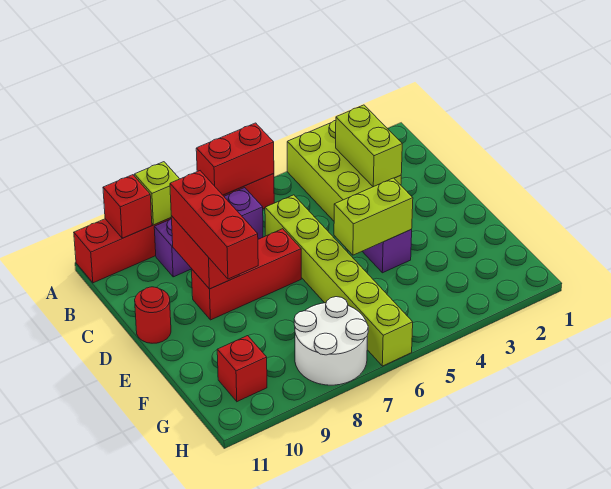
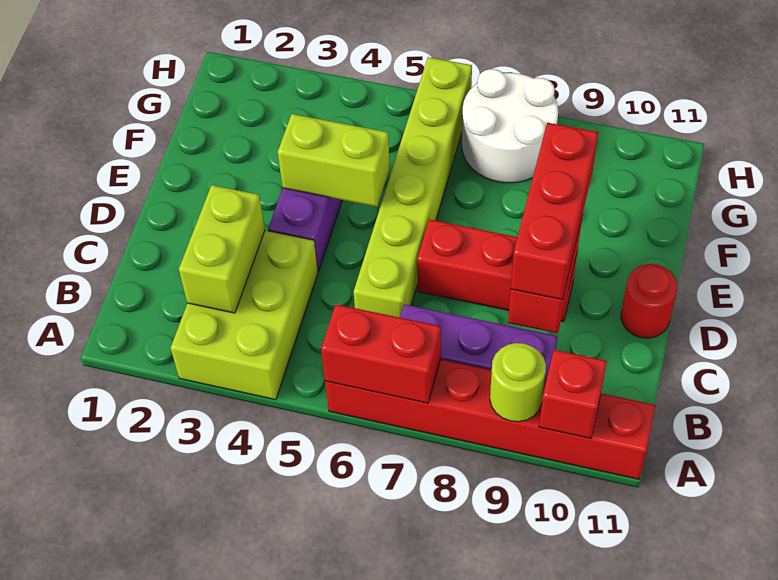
lime 1x1 brick [135,162,179,225] -> lime 1x1 round brick [490,343,546,422]
red 1x1 brick [217,336,267,402] -> none

